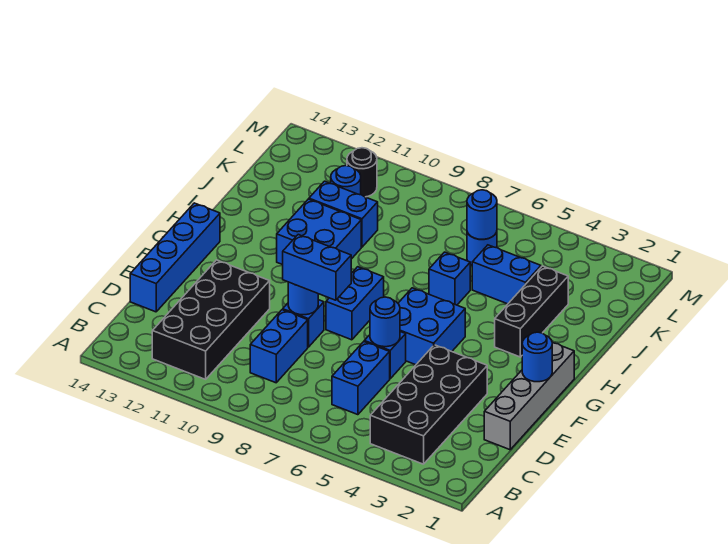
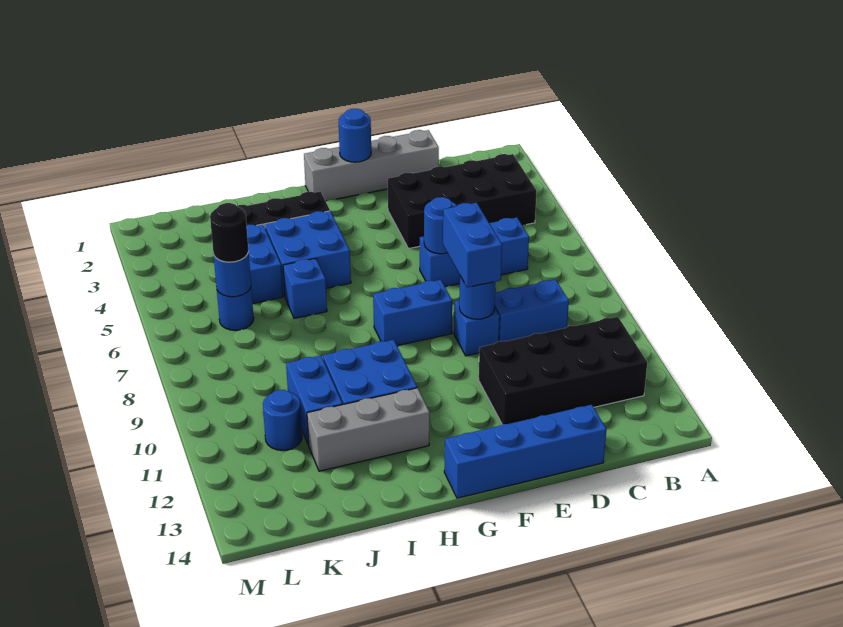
blue 2x2 brick [398,288,465,365] -> blue 2x2 brick moved to [265,211,351,296]
none -> grey 1x3 brick [307,388,430,471]
black 1x1 round brick [347,148,377,197] -> black 1x1 round brick moved to [210,203,249,262]

